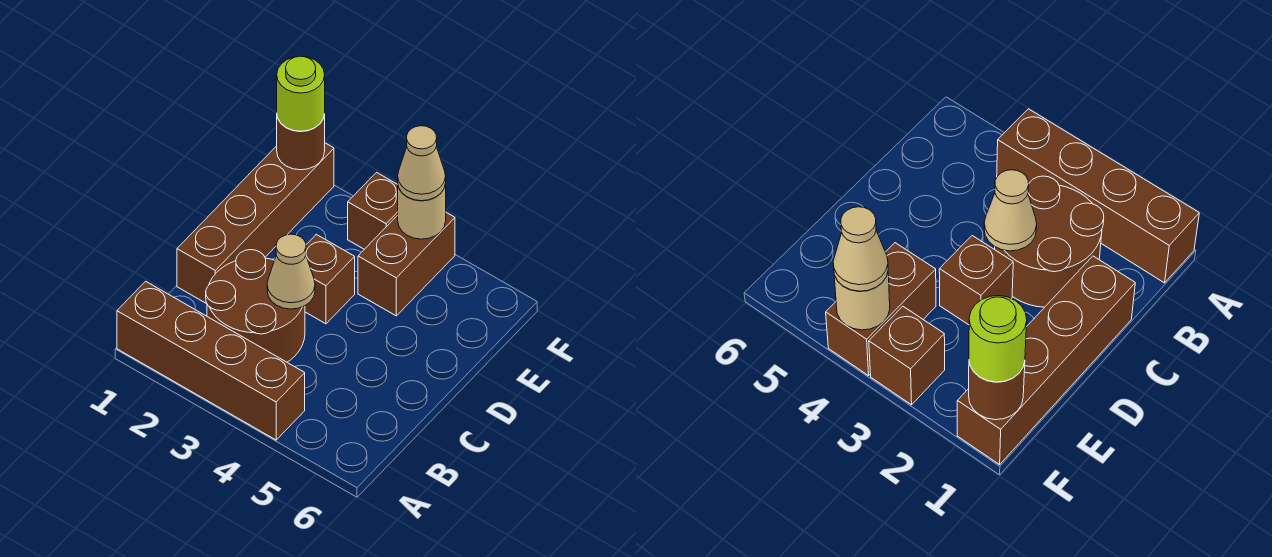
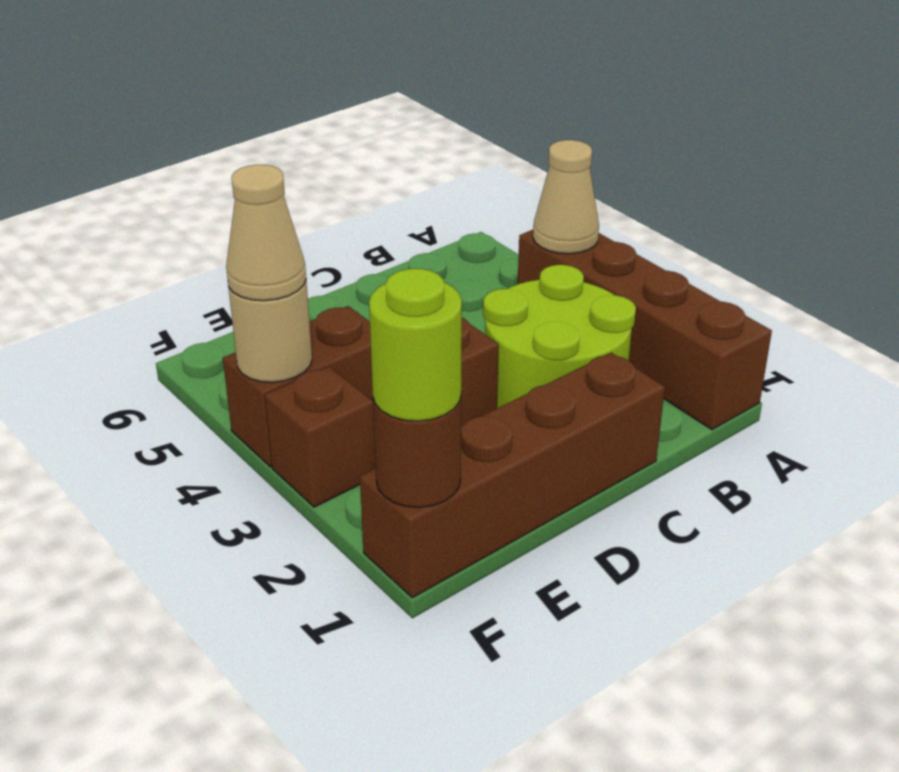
brown 2x2 round brick [206,250,305,362] -> lime 2x2 round brick [483,265,636,408]
tan 1x1 cone [267,234,315,309] -> tan 1x1 cone moved to [533,140,599,254]

